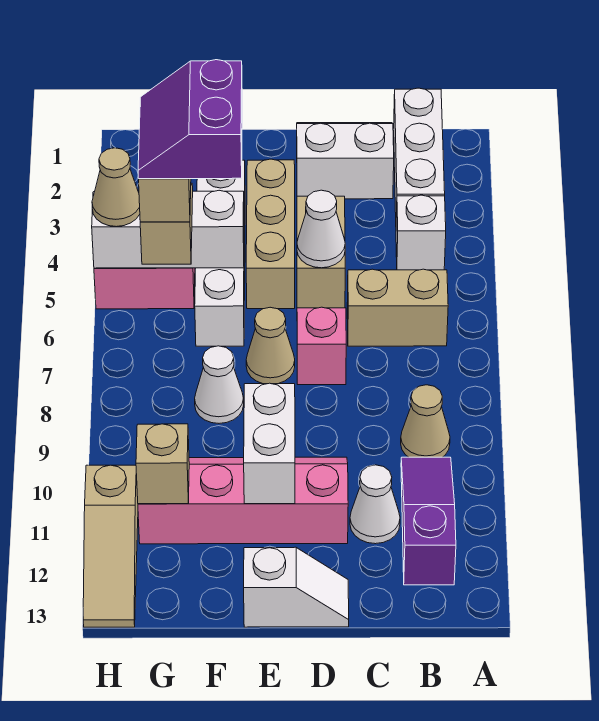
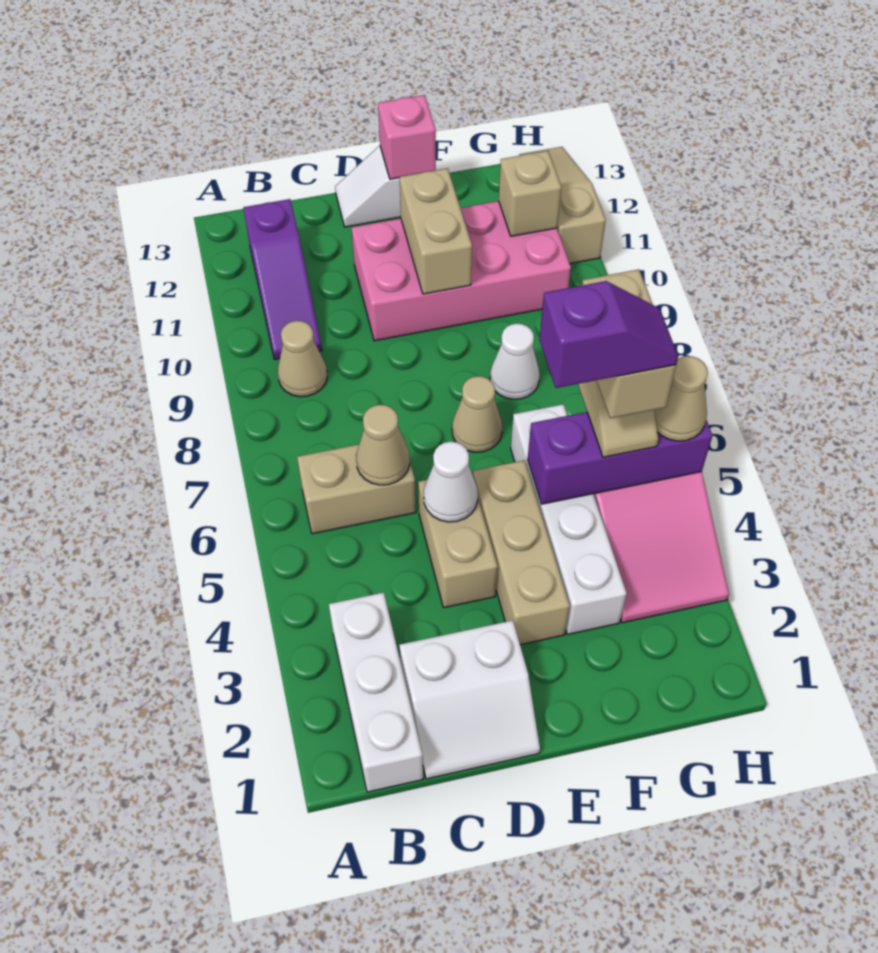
white 1x1 brick [396,195,446,270] -> none
none -> tan 1x1 cone [356,405,410,485]
white 1x1 cone [350,465,400,544] -> none
pink 1x1 brick [297,307,346,385] -> pink 1x1 brick moved to [378,95,436,179]
pink 2x4 slope [138,457,348,544] -> pink 2x4 brick [352,201,571,341]
white 1x2 brick [244,383,295,504] -> tan 1x2 brick [400,168,472,294]
white 1x3 brick [92,190,244,268] -> purple 1x3 brick [528,412,712,504]
purple 2x2 slope [138,60,242,179] -> purple 1x2 slope [539,281,678,388]

